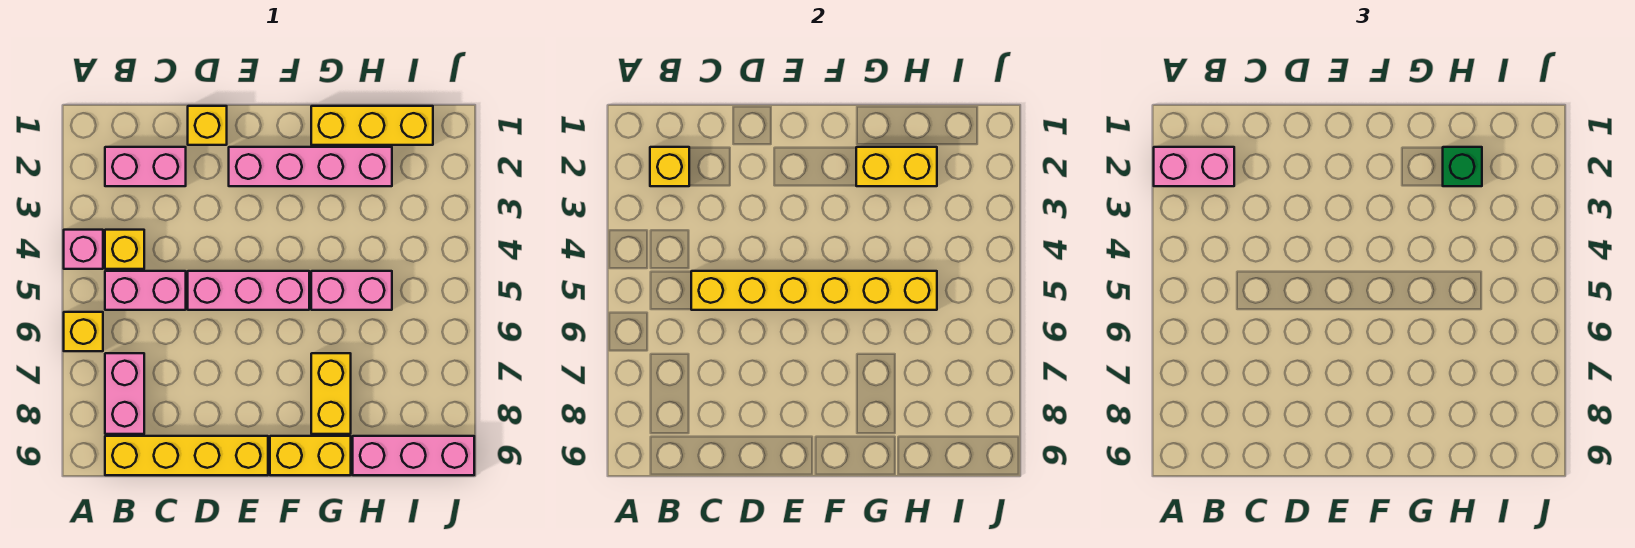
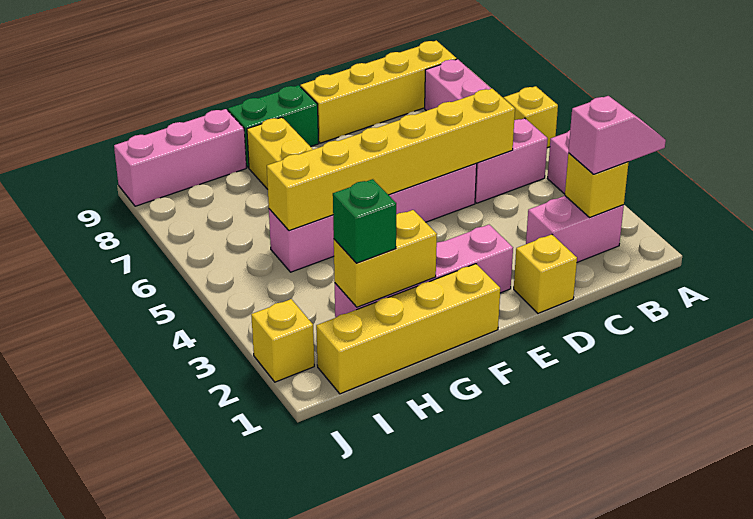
pink 1x2 brick [1154,147,1234,186] -> pink 1x2 slope [568,96,666,174]
yellow 1x1 brick [105,230,144,269] -> yellow 1x1 brick moved to [251,299,314,382]
yellow 1x2 brick [270,436,351,475] -> green 1x2 brick [228,85,319,168]
yellow 1x3 brick [311,106,433,145] -> yellow 1x4 brick [316,264,500,394]

